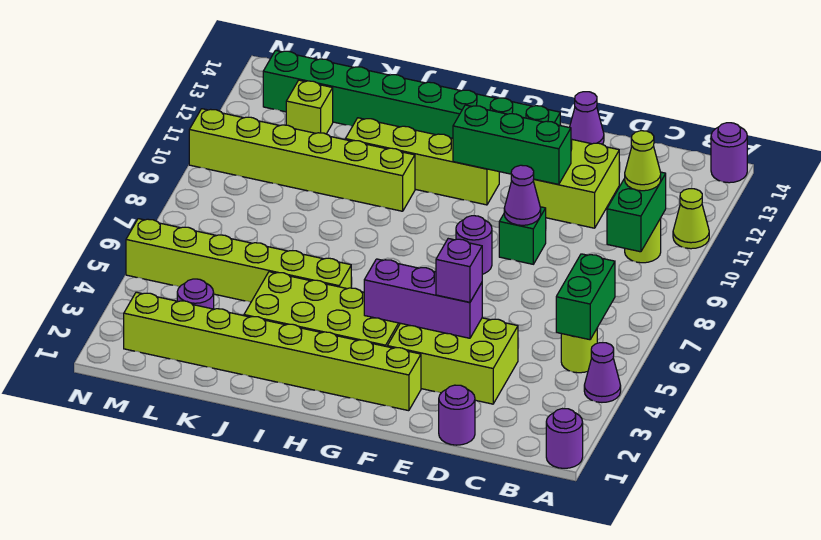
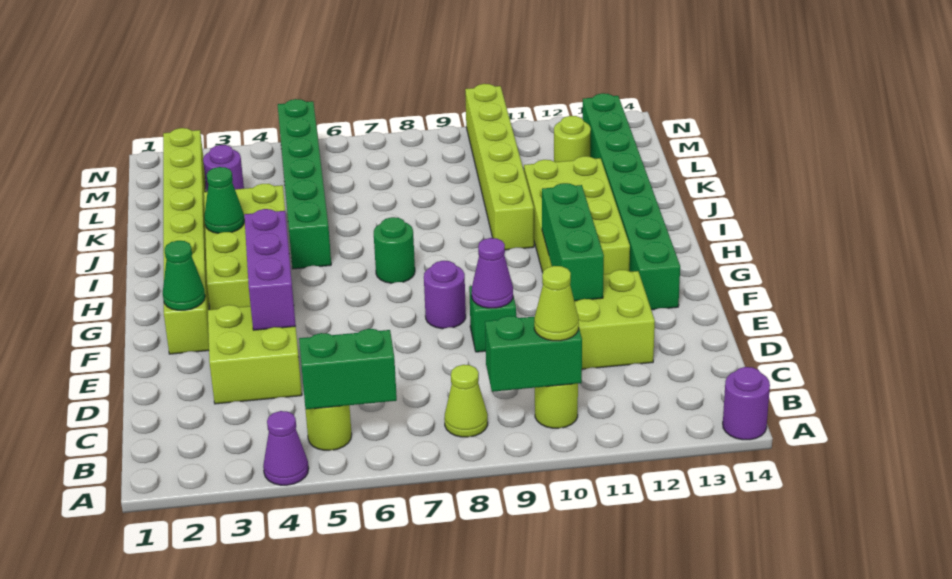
purple 1x1 round brick [546,409,583,468] -> none
lime 1x1 cone [673,189,709,249] -> lime 1x1 cone moved to [444,365,488,437]
purple 1x1 round brick [439,385,475,445] -> none
lime 2x3 brick [387,318,518,404] -> lime 2x2 brick [208,305,302,404]
purple 1x1 brick [436,239,482,302] -> none
purple 1x1 cone [570,92,604,145] -> none
none -> green 1x1 cone [163,241,205,310]
lime 1x4 brick [345,118,499,205] -> lime 2x4 brick [524,156,630,274]
none -> green 1x1 round brick [374,217,415,283]
none -> green 1x1 cone [204,167,245,233]
lime 1x6 brick [126,219,351,302] -> green 1x6 brick [278,99,331,269]
lime 1x1 brick [286,80,333,134] -> lime 1x1 round brick [554,116,591,162]

